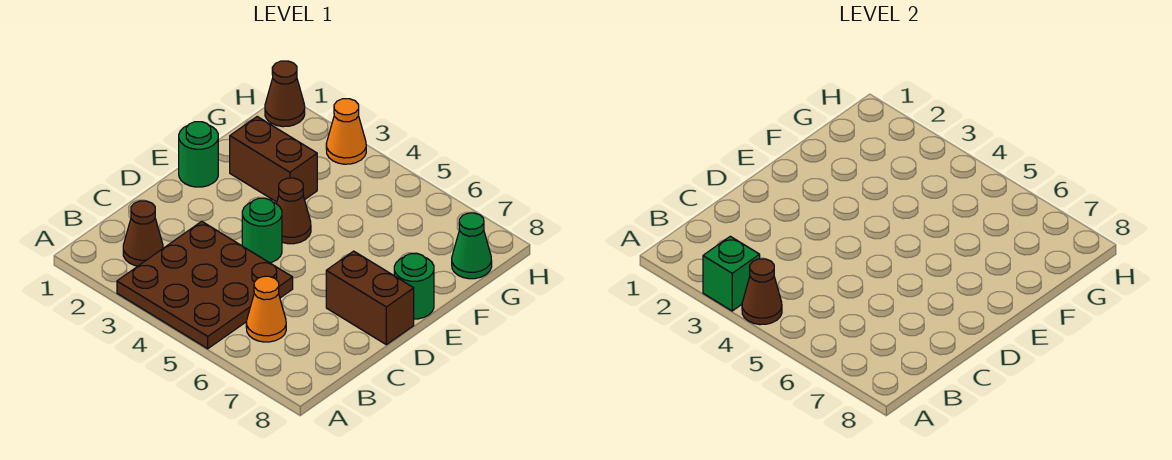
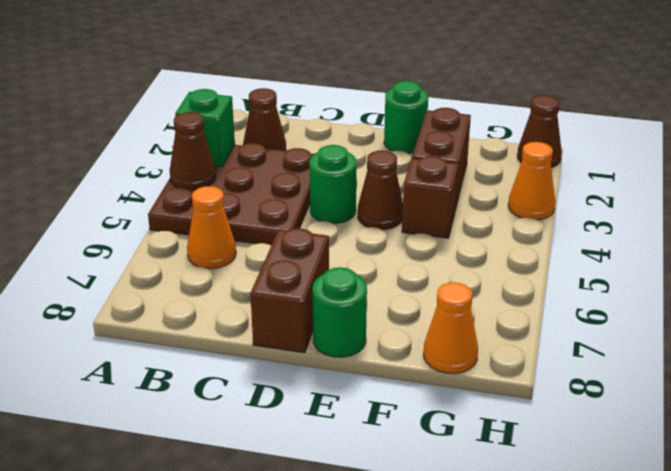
none -> brown 1x1 brick [402,156,458,238]
green 1x1 cone [452,213,492,279] -> orange 1x1 cone [424,282,478,374]

